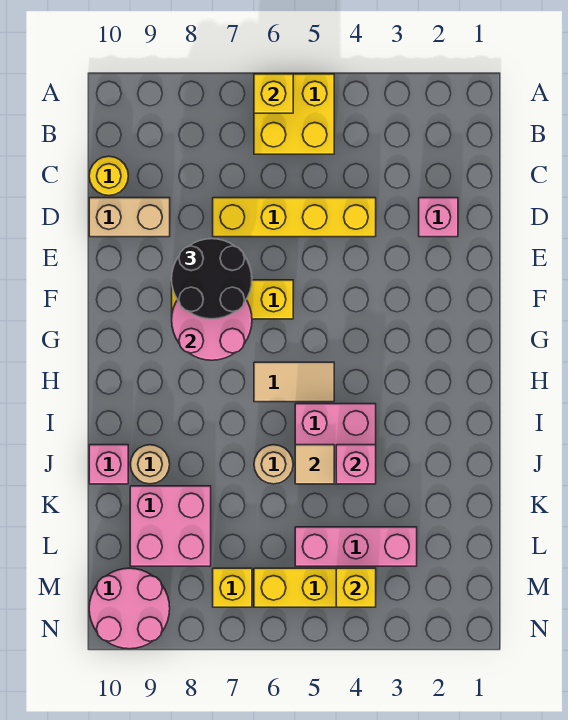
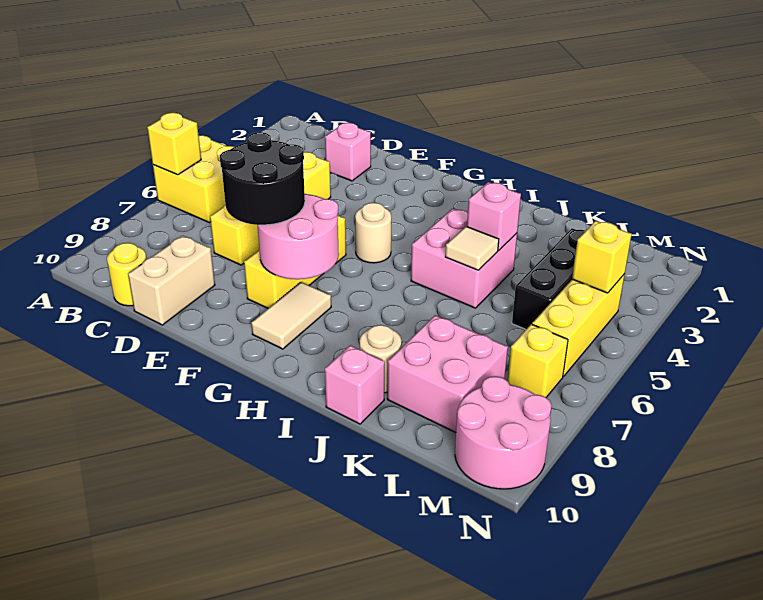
tan 1x2 tile [254,362,334,402] -> tan 1x2 tile moved to [251,282,331,349]
tan 1x1 round brick [254,445,293,484] -> tan 1x1 round brick moved to [355,203,391,263]
pink 1x3 brick [295,527,417,566] -> black 1x3 brick [512,228,585,330]

